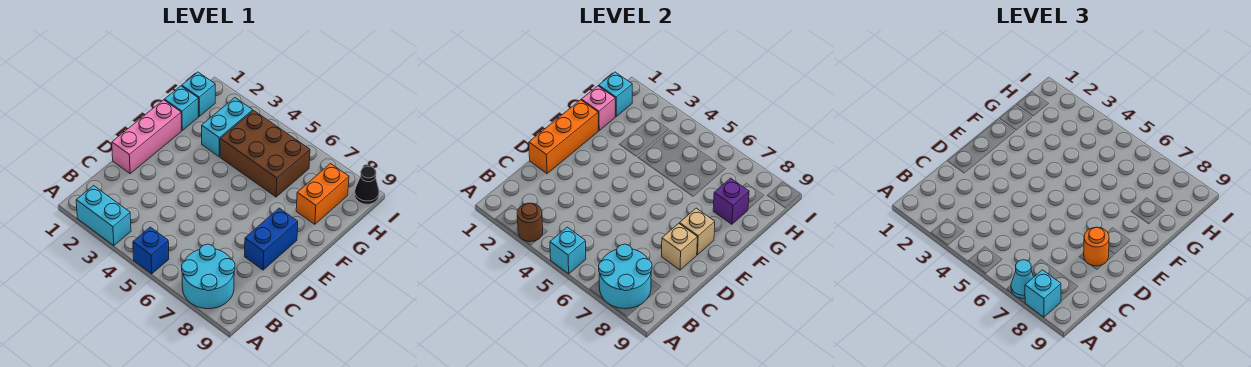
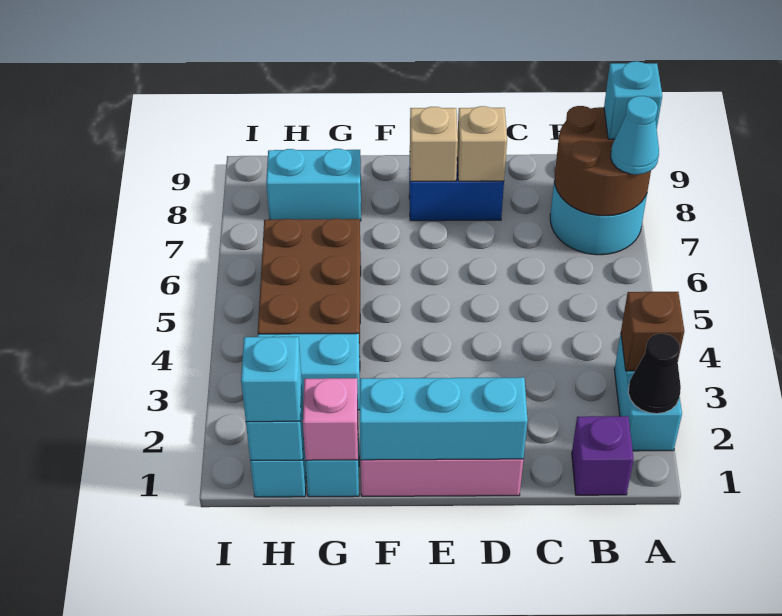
brown 1x1 round brick [517,203,543,242] -> brown 1x1 brick [621,292,684,371]
blue 1x1 brick [133,227,169,274] -> none
cyan 1x1 brick [550,227,586,274] -> cyan 1x1 brick moved to [241,337,301,422]
cyan 2x2 round brick [599,244,652,309] -> brown 2x2 round brick [554,106,651,216]
orange 1x3 brick [529,100,598,174] -> cyan 1x3 brick [360,377,528,460]
orange 1x1 round brick [1084,227,1109,266] -> none
orange 1x2 brick [296,164,349,224] -> cyan 1x2 brick [266,149,361,221]
purple 1x1 brick [713,178,749,224] -> purple 1x1 brick moved to [572,416,634,495]
black 1x1 cone [355,166,379,204] -> black 1x1 cone moved to [628,334,681,414]

